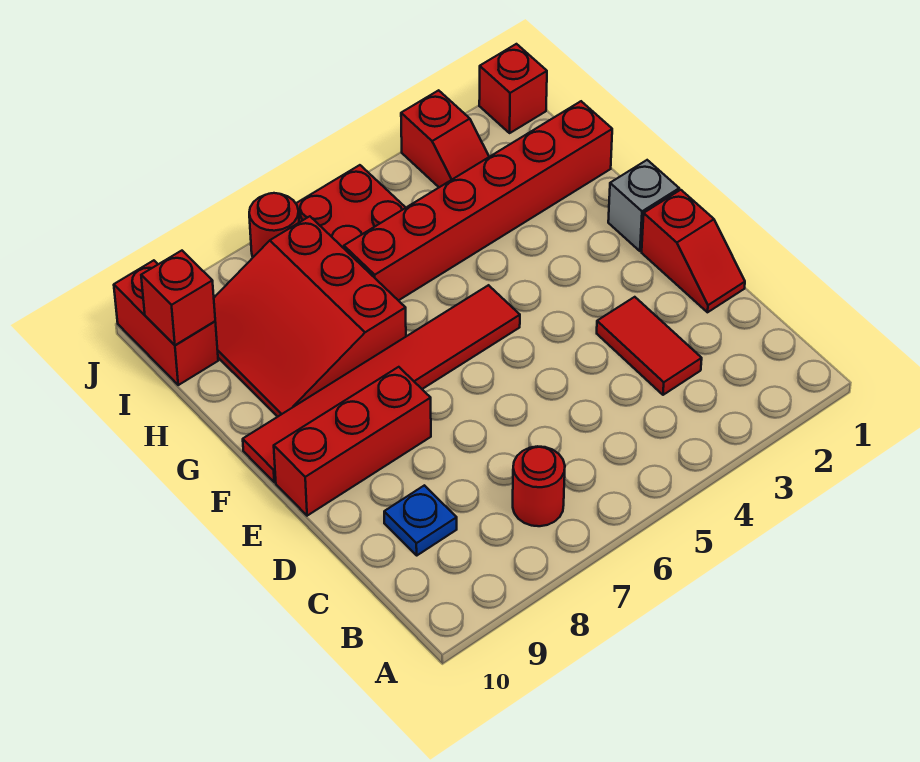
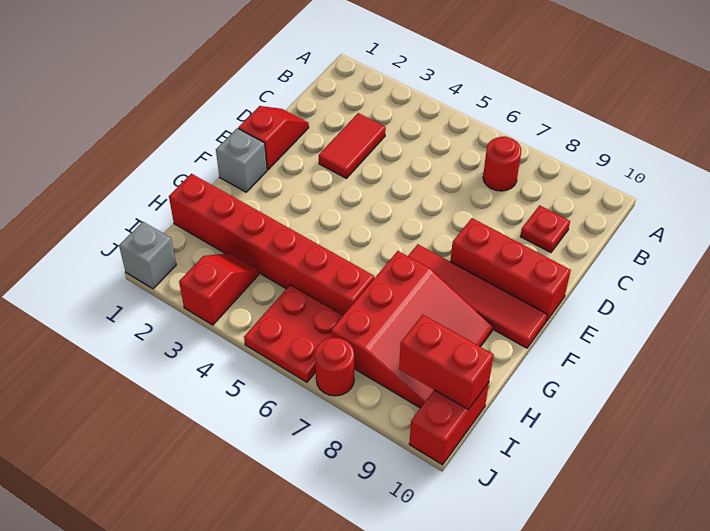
blue 1x1 plate [384,485,457,555] -> red 1x1 plate [520,205,570,253]
red 1x6 tile [243,285,520,482] -> red 1x4 tile [408,244,547,348]
red 1x1 brick [141,251,215,345] -> red 1x2 brick [399,315,494,409]
red 1x1 brick [479,44,547,133] -> grey 1x1 brick [119,222,176,289]

